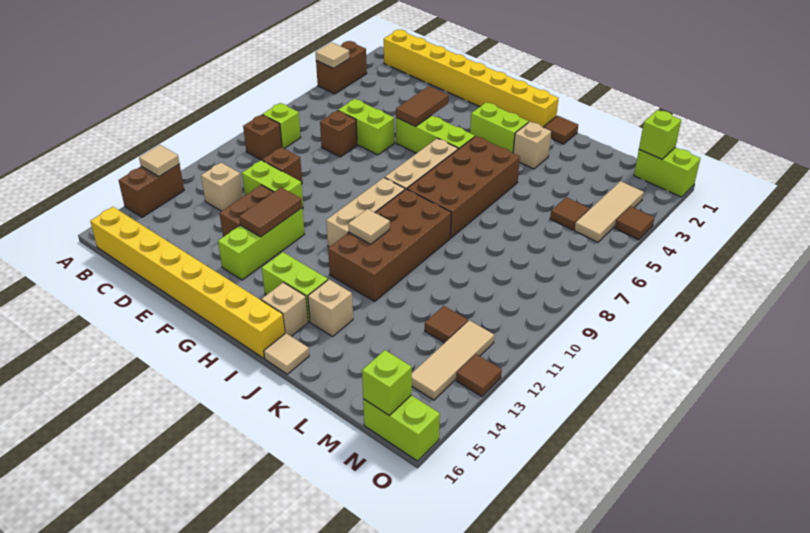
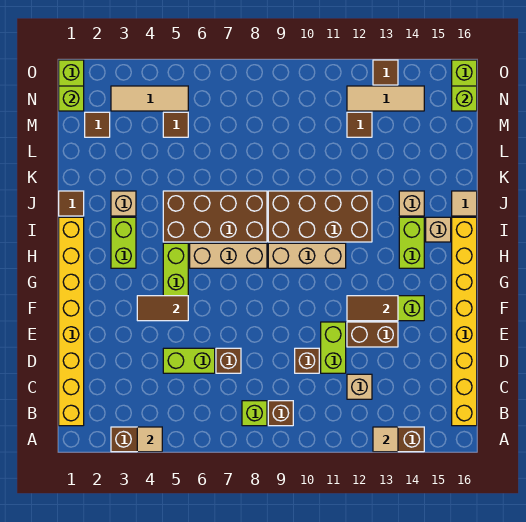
lime 1x2 brick [338,99,394,155] -> lime 1x2 brick turned to [163,348,215,373]
tan 1x1 tile [348,209,390,244] -> none
brown 1x1 tile [615,206,654,240] -> brown 1x1 tile moved to [85,112,110,137]

